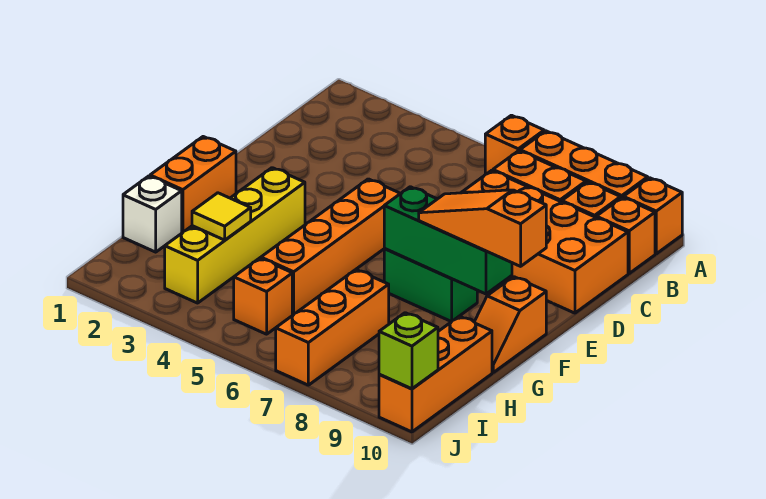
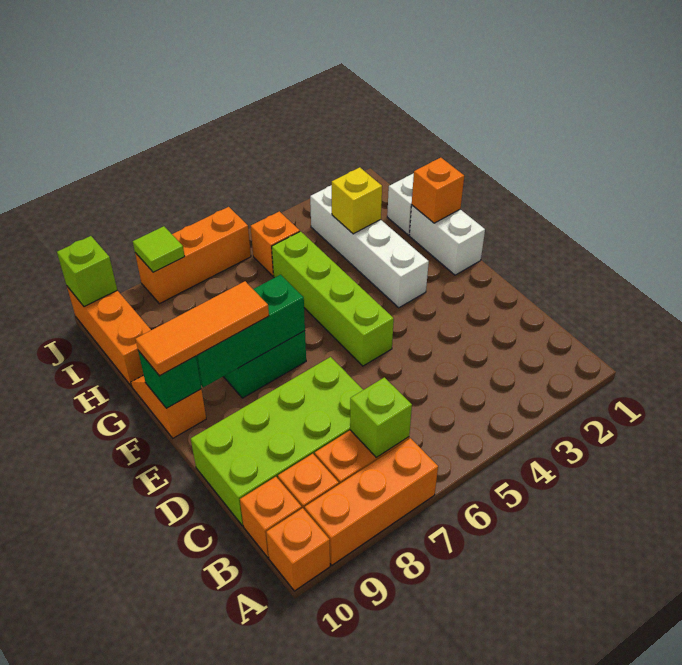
orange 1x1 brick [485,115,544,174] -> orange 1x1 brick moved to [412,158,464,223]
none -> lime 1x1 brick [350,377,412,458]
orange 2x4 brick [461,171,628,313] -> lime 2x4 brick [191,357,363,526]
orange 1x4 brick [261,179,401,315] -> lime 1x4 brick [272,231,394,366]
orange 1x2 brick [150,137,236,232] -> white 1x2 brick [409,205,485,275]
yellow 1x4 brick [165,168,305,303] -> white 1x4 brick [310,185,429,308]
orange 1x3 slope [419,190,546,266] -> orange 1x3 tile [136,281,269,376]
none -> green 1x1 brick [138,351,201,408]
yellow 1x1 tile [192,193,251,240] -> yellow 1x1 brick [332,167,382,234]
orange 1x3 brick [276,270,389,385] -> orange 1x3 brick turned to [135,207,251,304]
none -> lime 1x1 tile [133,226,185,272]

